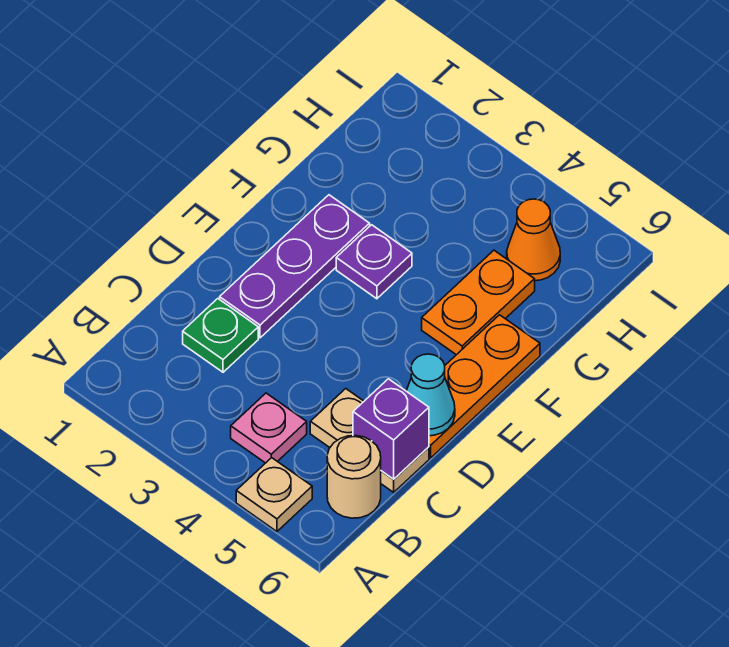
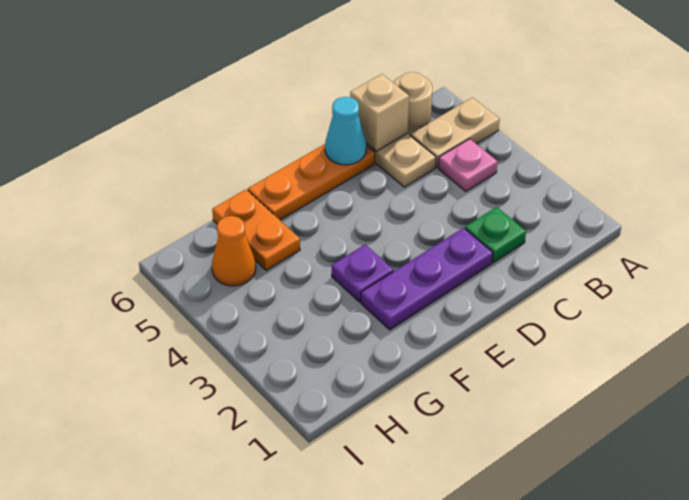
tan 1x1 plate [236,458,312,531] -> tan 1x2 plate [410,97,500,168]
purple 1x1 brick [353,379,429,479] -> tan 1x1 brick [350,74,409,151]
orange 1x2 plate [422,250,535,355] -> orange 1x2 plate turned to [212,190,300,271]

